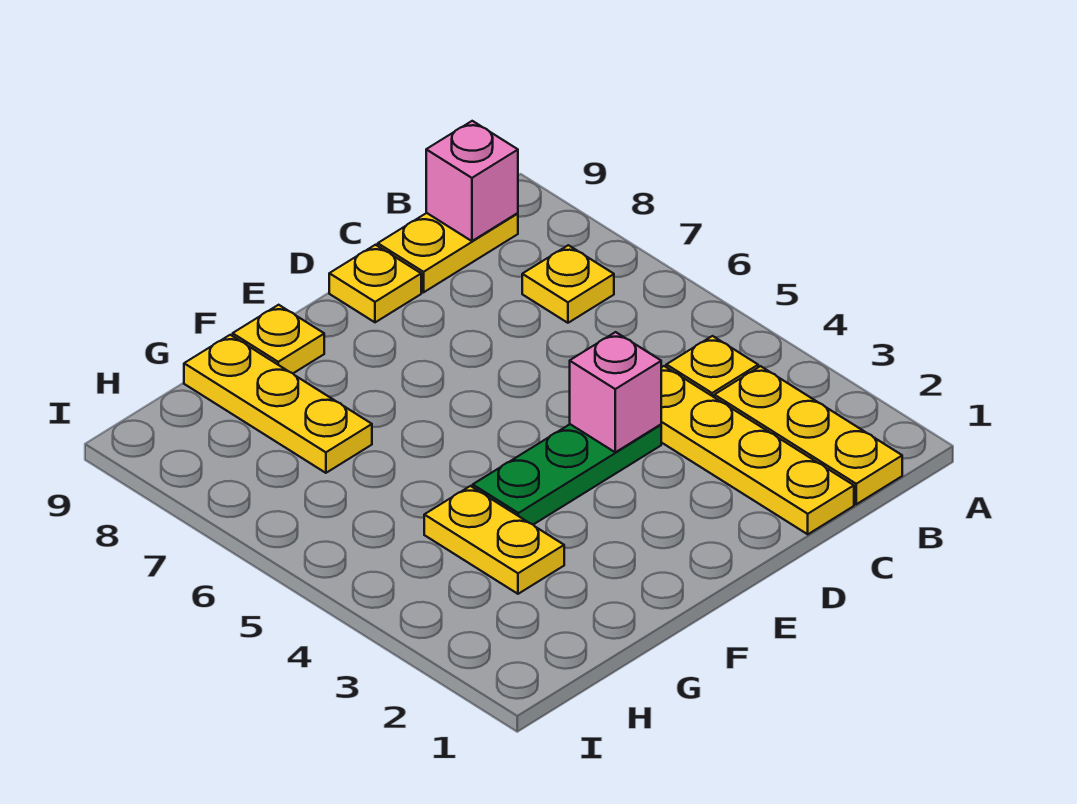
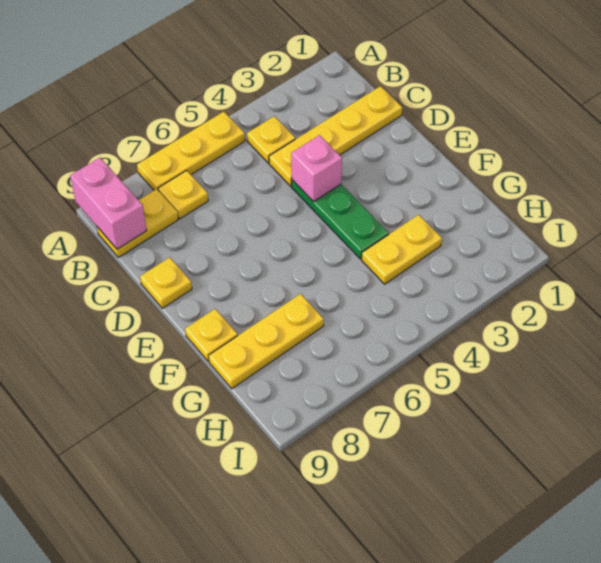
yellow 1x3 plate [714,366,902,504] -> yellow 1x3 plate moved to [137,112,245,190]
yellow 1x2 plate [378,213,518,292] -> yellow 1x2 plate turned to [97,189,178,257]
pink 1x1 brick [426,121,518,241] -> pink 1x2 brick [70,158,147,249]

